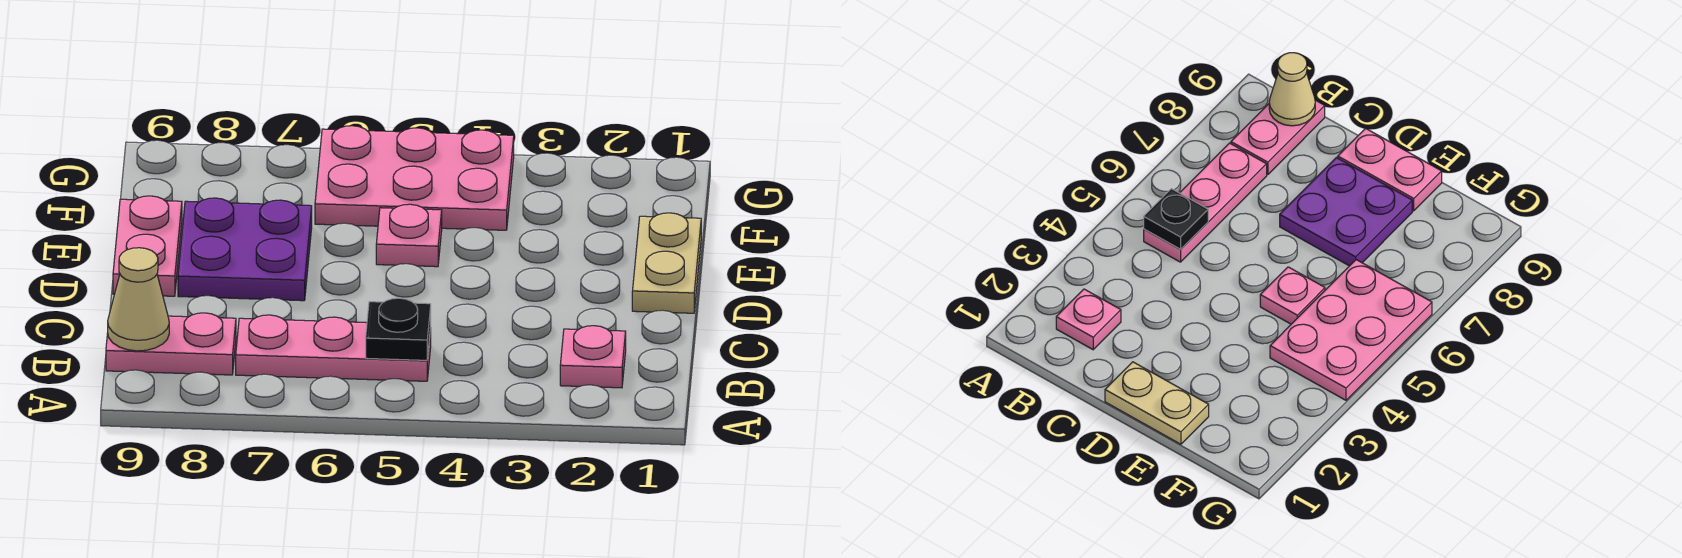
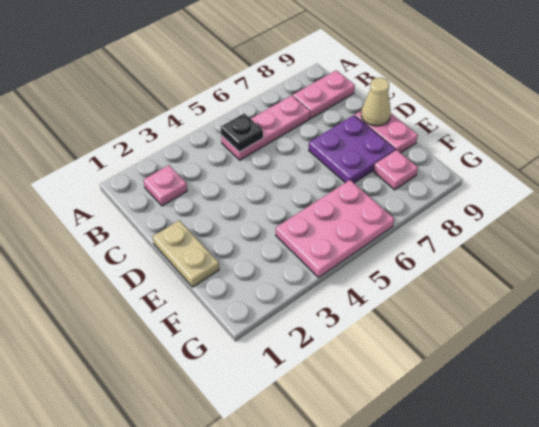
tan 1x1 cone [108,248,169,351] -> tan 1x1 cone moved to [361,78,391,126]
pink 1x1 plate [376,204,442,267] -> pink 1x1 plate moved to [374,150,418,190]

